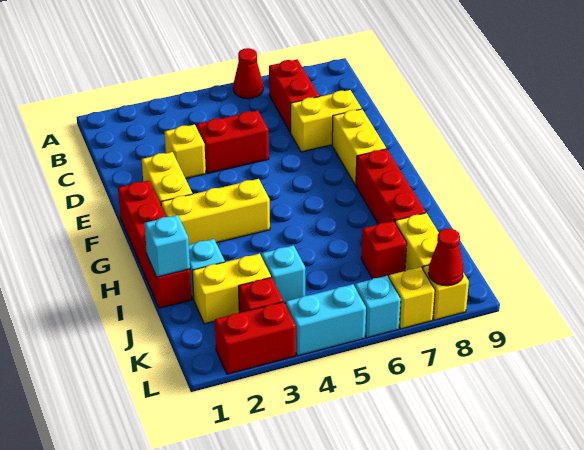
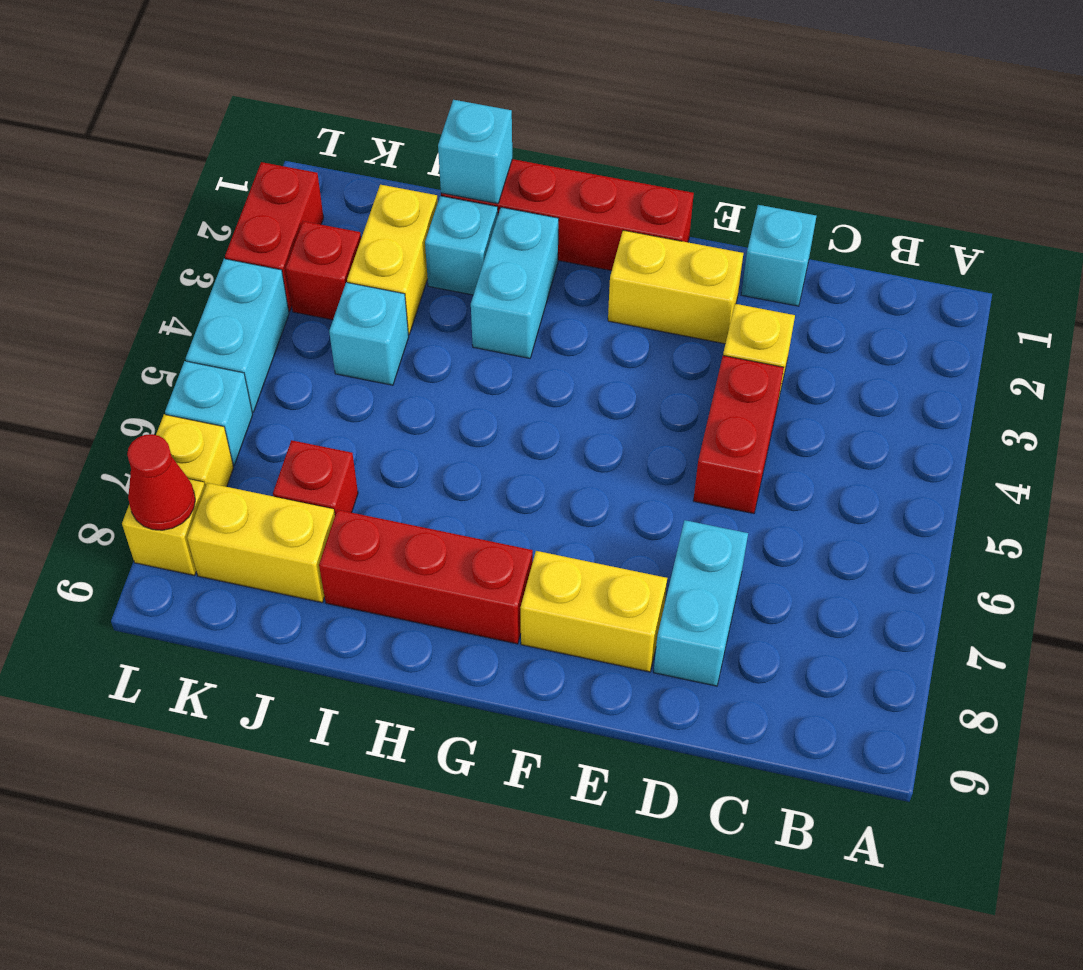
red 1x1 cone [233,48,263,99] -> none
red 1x2 brick [269,59,319,132] -> none
none -> cyan 1x1 brick [741,205,816,306]
yellow 1x2 brick [291,90,362,152] -> cyan 1x2 brick [654,520,748,686]
yellow 1x3 brick [161,179,270,245] -> none
none -> cyan 1x2 brick [471,207,559,358]

